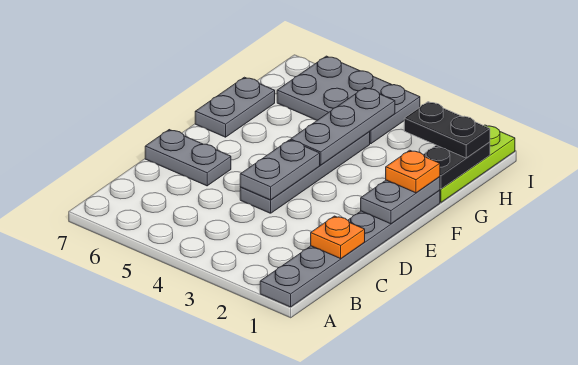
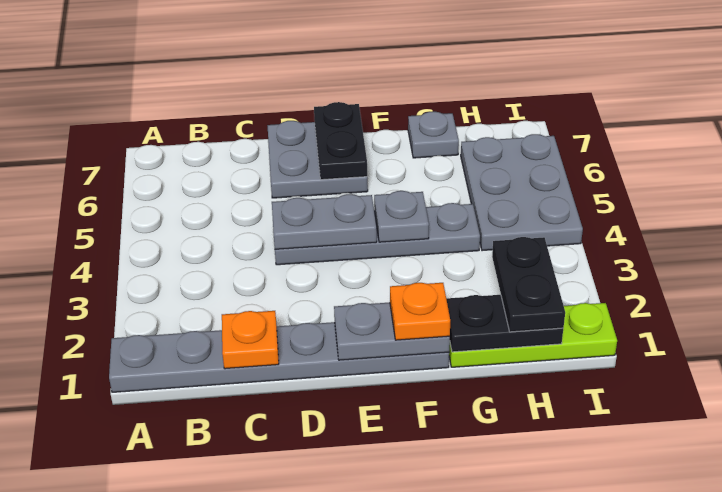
grey 1x2 plate [145,130,231,186] -> grey 2x2 plate [267,121,368,198]
none -> black 1x2 plate [314,102,367,180]
grey 1x3 plate [291,88,395,165] -> grey 1x1 plate [374,191,429,242]
grey 1x2 plate [195,77,275,137] -> grey 1x1 plate [408,112,459,158]

